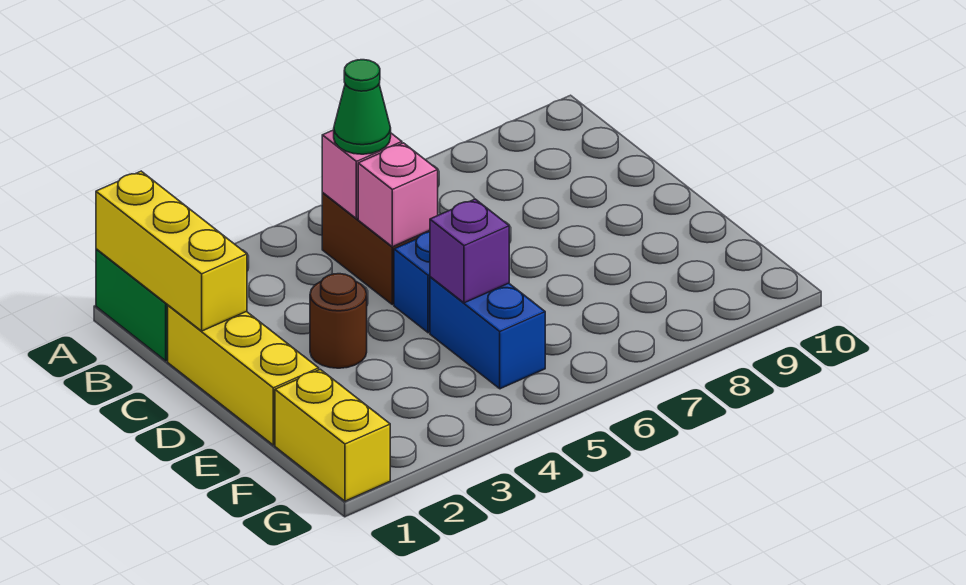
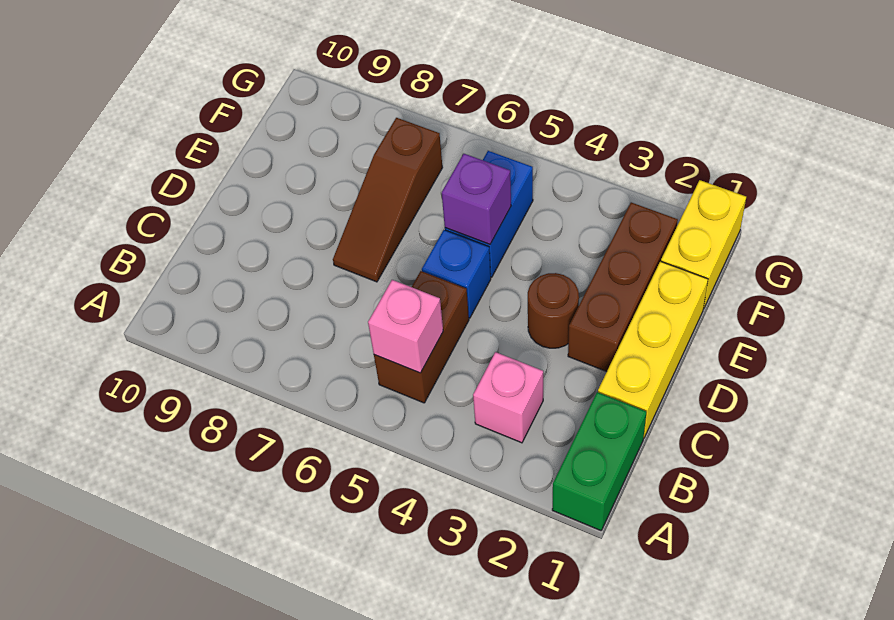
yellow 1x3 brick [96,171,247,331] -> none
green 1x1 cone [334,60,391,154] -> none
pink 1x1 brick [358,143,438,247] -> pink 1x1 brick moved to [473,352,543,443]
none -> brown 1x3 brick [568,202,678,372]
none -> brown 1x3 slope [333,118,443,282]

